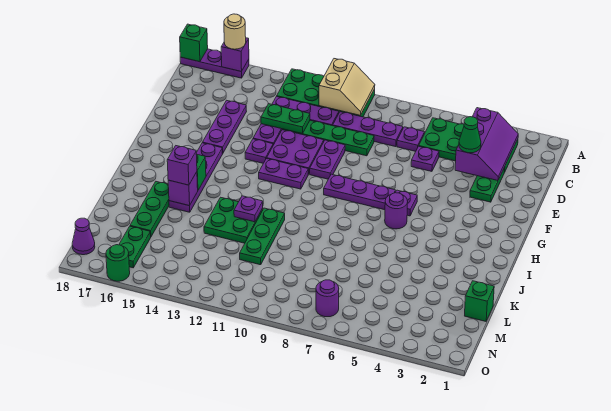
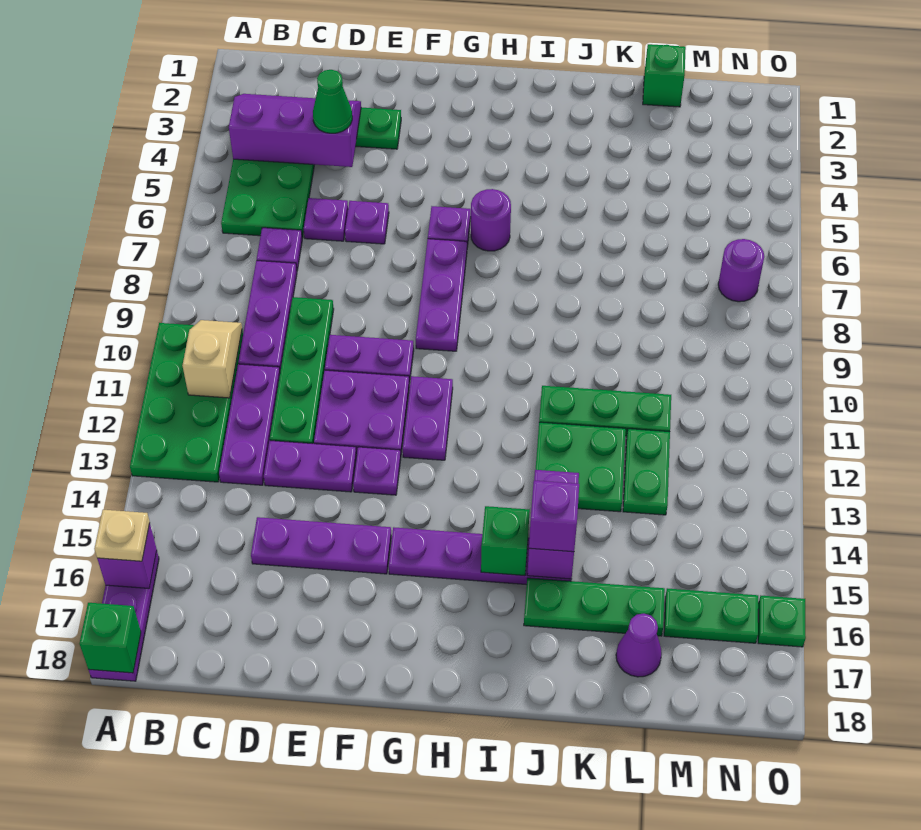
tan 2x2 slope [319,59,375,115] -> tan 1x2 slope [182,320,242,398]
tan 1x1 round brick [224,14,246,49] -> tan 1x1 plate [94,510,150,561]
green 1x2 plate [261,104,310,134] -> green 1x2 plate moved to [623,429,670,515]
purple 1x1 plate [234,196,263,222] -> purple 1x1 plate moved to [345,201,389,244]
purple 1x1 brick [168,172,198,206] -> purple 1x2 brick [527,470,579,579]
purple 1x1 cone [72,218,95,255] -> purple 1x1 cone moved to [616,613,662,677]
green 1x1 round brick [106,245,130,281] -> green 1x1 plate [758,596,806,647]

